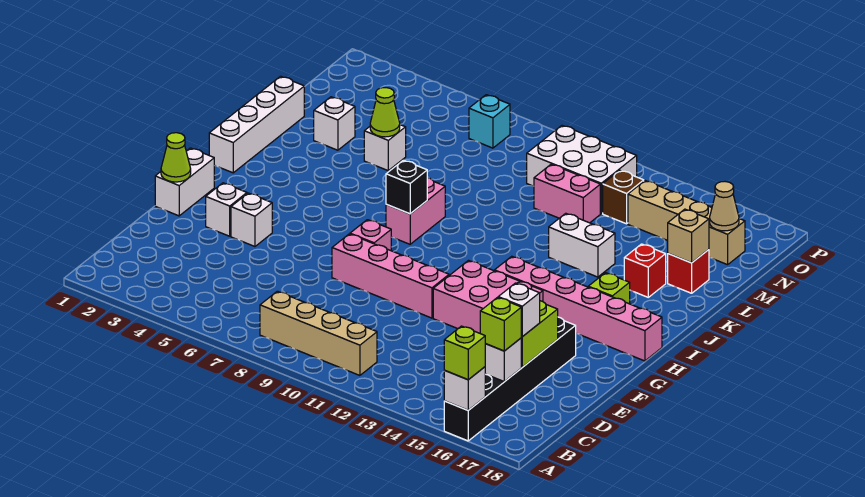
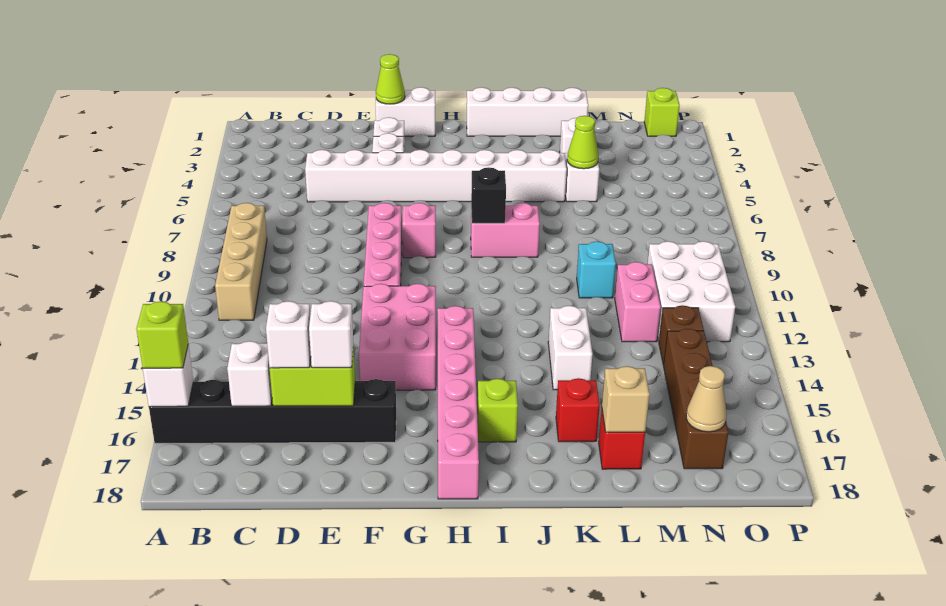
lime 1x1 brick [480,298,521,351] -> lime 1x1 brick moved to [644,88,680,136]
none -> white 1x8 brick [305,150,567,202]
none -> white 1x1 brick [309,301,353,368]
tan 1x4 brick [628,181,745,265] -> brown 1x4 brick [664,329,728,469]
cyan 1x1 brick [469,95,510,148] -> cyan 1x1 brick moved to [577,241,616,298]

